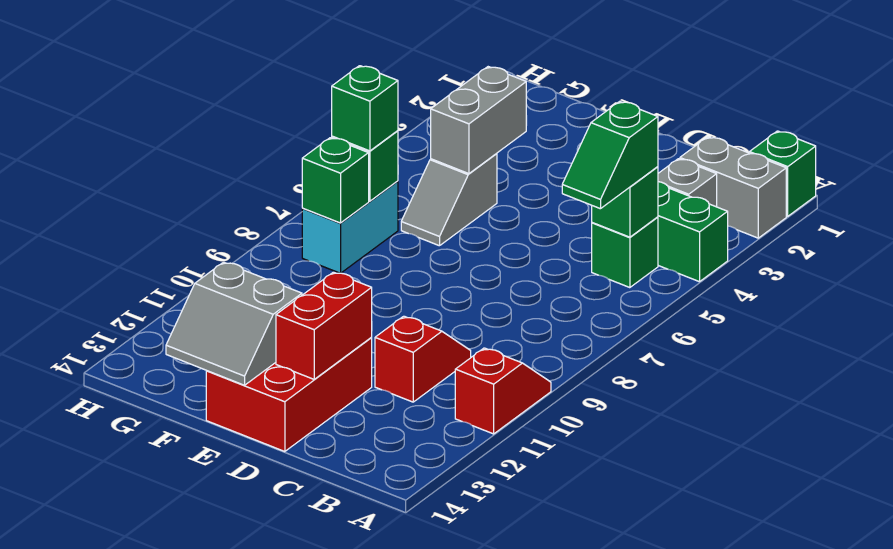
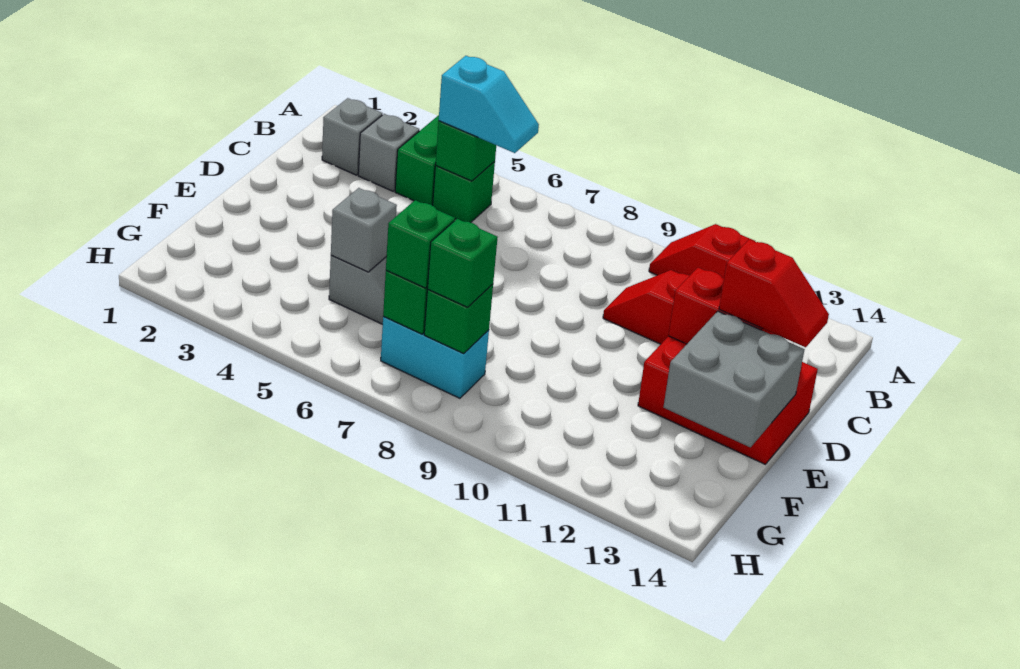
green 1x1 brick [749,131,816,216] -> green 1x1 brick moved to [427,219,498,307]
grey 1x2 brick [680,137,786,238] -> grey 1x1 brick [322,98,382,175]
green 1x2 slope [562,101,658,209] -> cyan 1x2 slope [439,56,539,153]
none -> red 1x2 slope [719,239,829,347]
grey 2x2 slope [166,262,302,385] -> grey 2x2 brick [663,311,805,447]
grey 1x2 brick [431,67,526,174] -> grey 1x1 brick [331,188,397,272]

